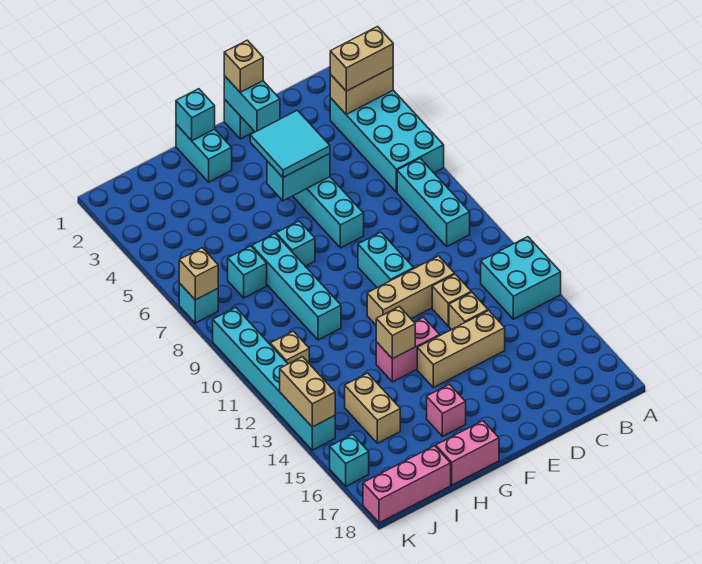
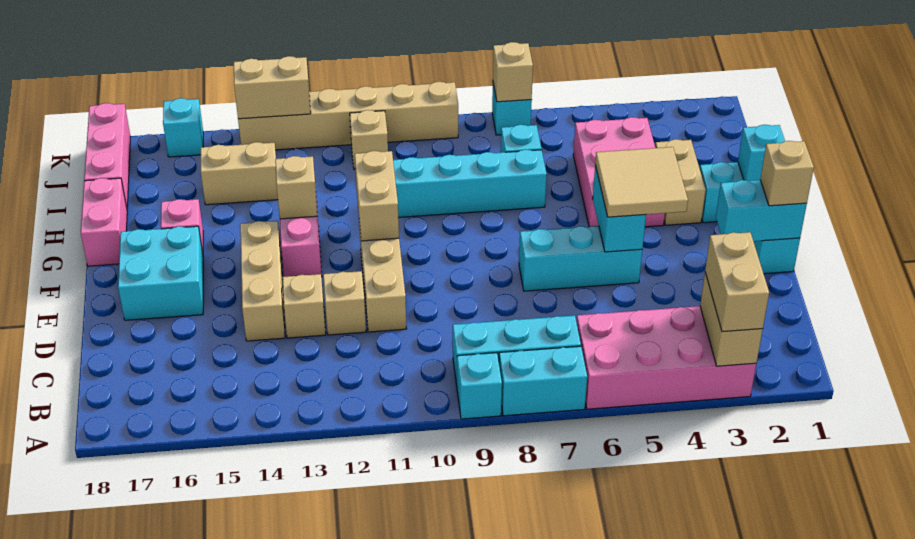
cyan 2x4 brick [330,90,444,192] -> pink 2x4 brick [577,306,756,409]
cyan 2x2 brick [481,237,561,319] -> cyan 2x2 brick moved to [118,226,203,320]
cyan 2x2 tile [250,110,330,177] -> tan 2x2 tile [595,147,688,217]
cyan 1x2 brick [358,232,414,288] -> cyan 1x2 brick moved to [499,346,587,416]
none -> tan 1x2 brick [355,151,399,241]
none -> tan 1x2 brick [655,139,706,225]
none -> pink 2x3 brick [573,117,665,227]
cyan 1x1 brick [276,221,315,266] -> cyan 1x1 brick moved to [457,353,502,419]
cyan 1x6 brick [213,307,335,450] -> tan 1x6 brick [238,82,458,150]

